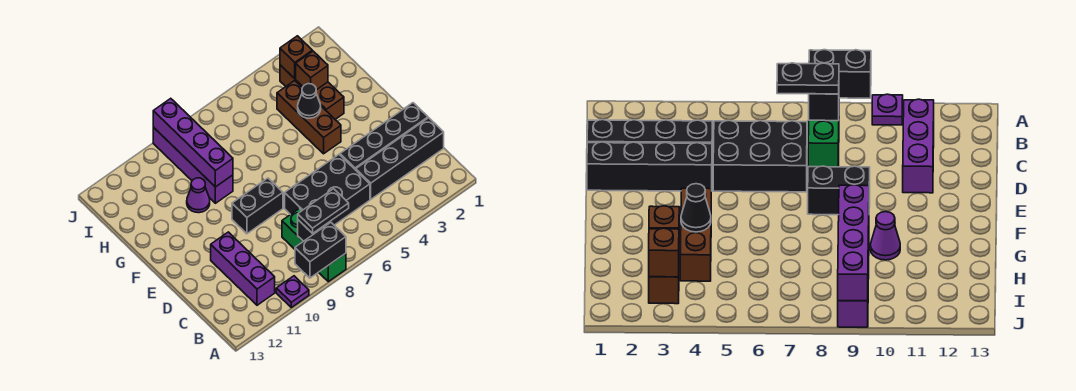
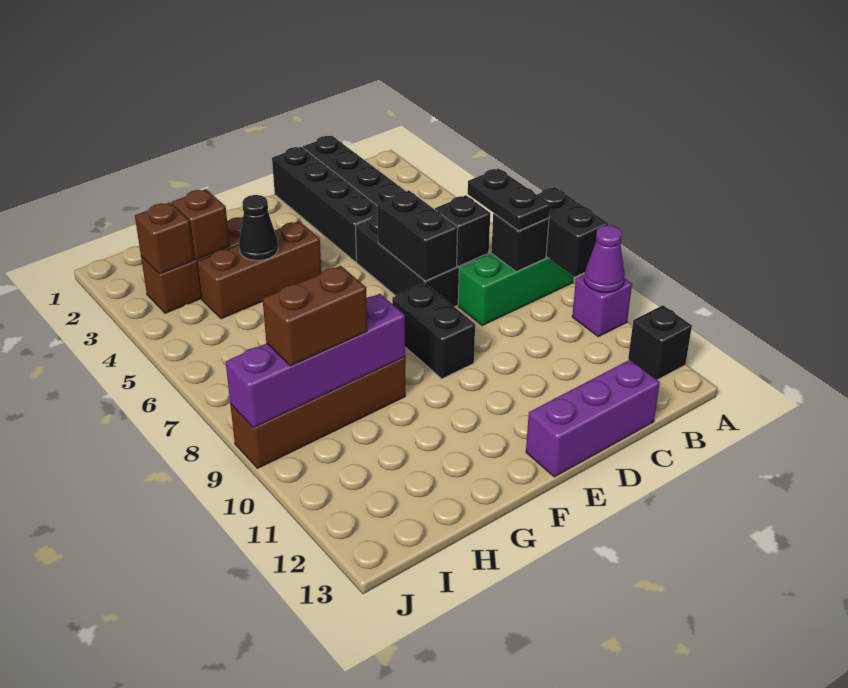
purple 1x1 plate [276,276,309,307] -> purple 1x1 brick [572,274,632,337]
none -> black 1x1 brick [628,305,692,380]
purple 1x3 brick [211,232,275,305] -> purple 1x3 brick moved to [526,360,660,477]
none -> black 1x1 brick [435,195,490,266]
none -> black 1x2 brick [377,191,458,281]
purple 1x4 brick [153,127,233,203] -> brown 1x4 brick [230,357,405,468]
purple 1x1 cone [187,178,210,213] -> purple 1x1 cone moved to [584,225,625,293]
none -> brown 1x2 brick [263,266,367,366]

